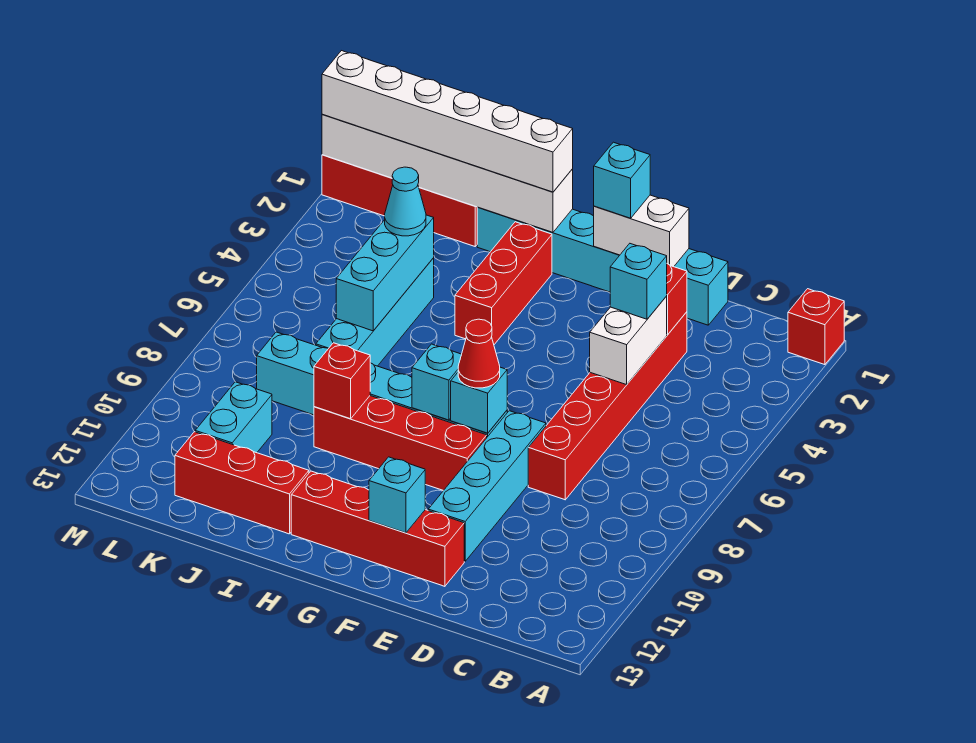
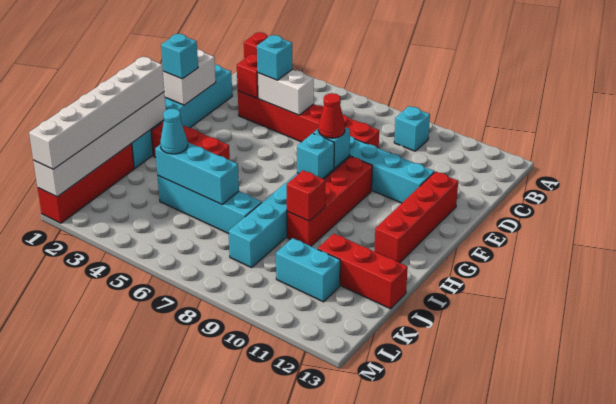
cyan 1x1 brick [369,457,425,533] -> cyan 1x1 brick moved to [394,106,430,151]
red 1x3 brick [175,432,309,534] -> red 1x3 brick turned to [318,234,408,309]

